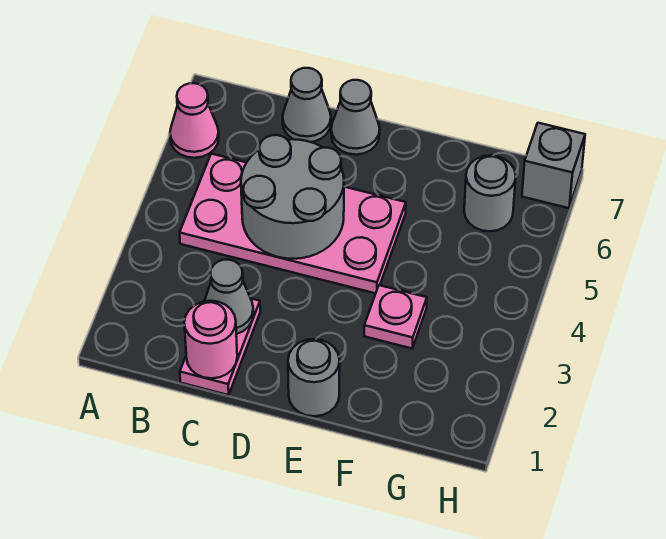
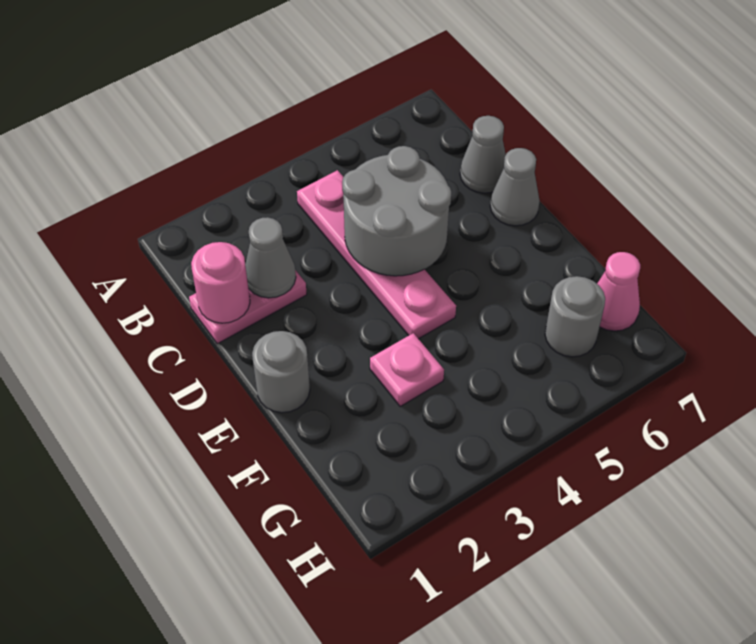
pink 1x1 cone [170,83,219,158] -> pink 1x1 cone moved to [597,252,640,331]
pink 2x4 plate [180,154,406,293] -> pink 1x4 plate [297,170,456,339]
grey 1x1 brick [522,123,585,208] -> none

